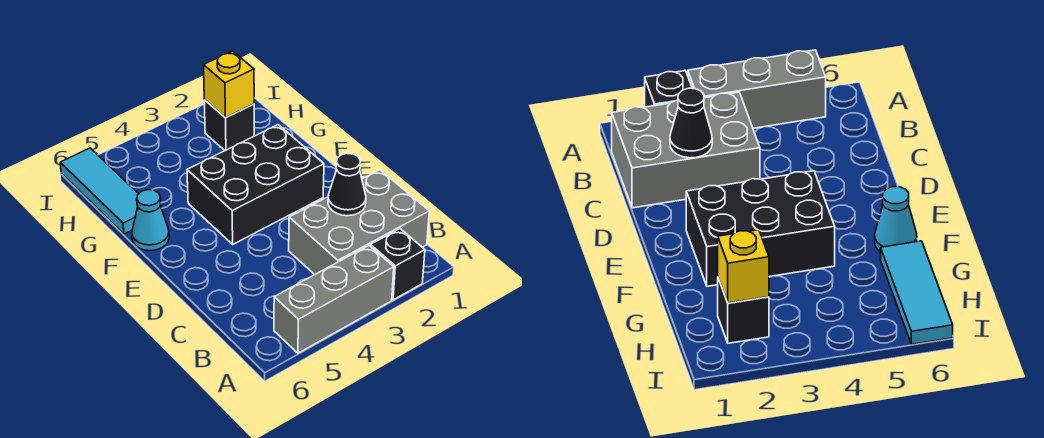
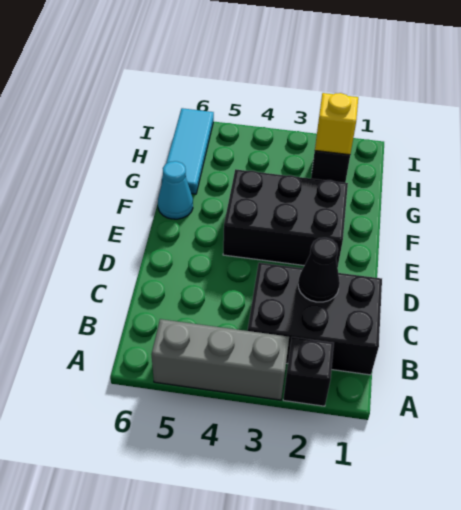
grey 2x3 brick [289,170,429,274] -> black 2x3 brick [248,263,382,375]

